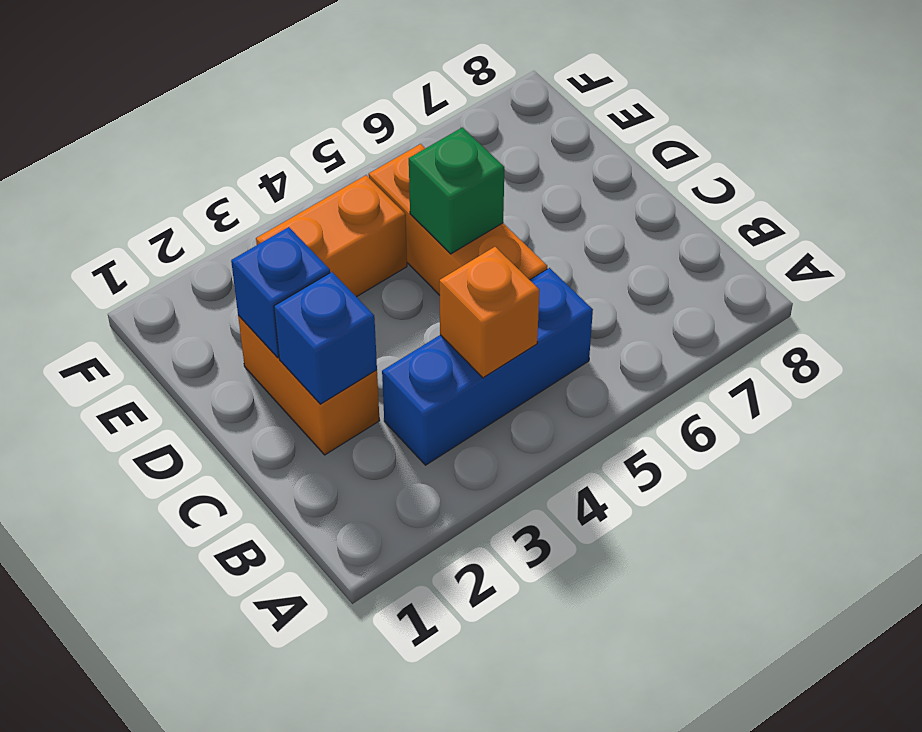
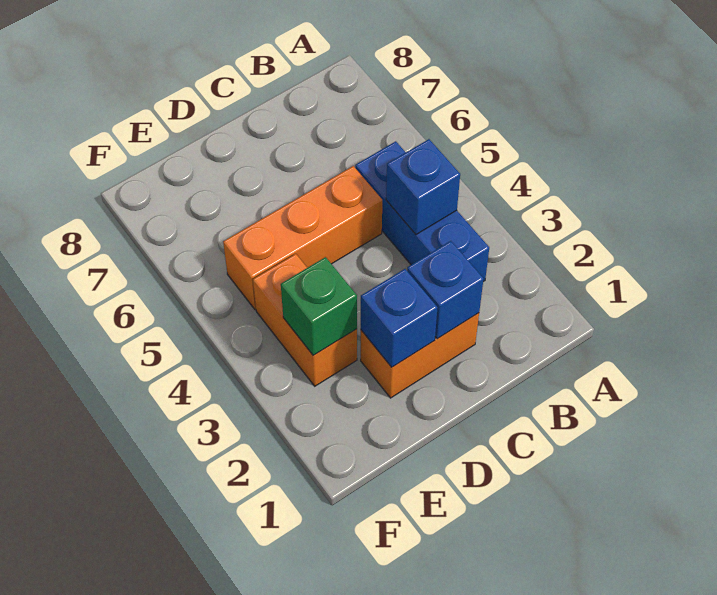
orange 1x1 brick [439,247,539,378] -> blue 1x1 brick [386,139,460,235]
green 1x1 brick [409,127,504,254] -> green 1x1 brick moved to [281,257,357,355]

